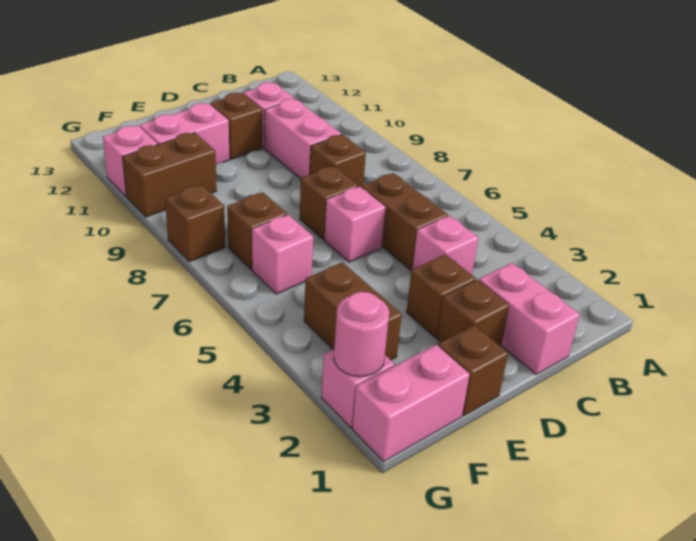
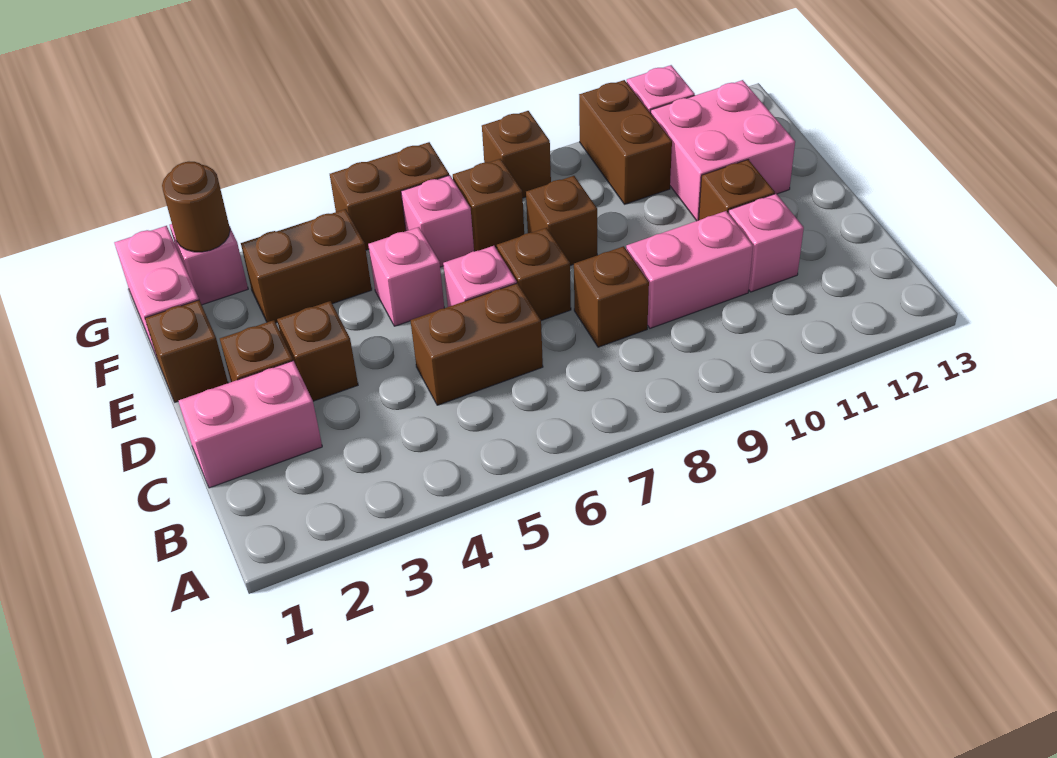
pink 1x1 brick [412,216,478,275] -> pink 1x1 brick moved to [368,227,444,326]
none -> brown 1x1 brick [526,176,597,266]
pink 1x2 brick [140,103,230,164] -> pink 2x2 brick [651,80,795,221]
pink 1x1 round brick [334,292,389,377] -> brown 1x1 round brick [162,162,230,252]
none -> brown 1x2 brick [330,142,449,250]

